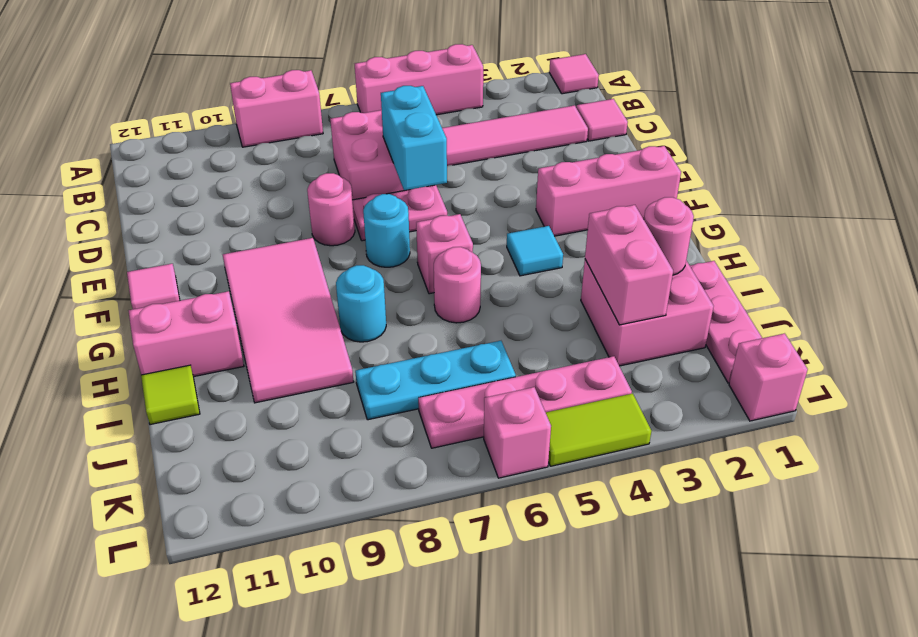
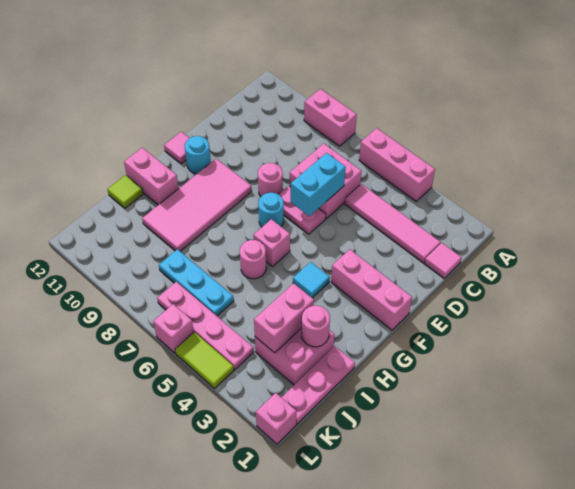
pink 1x1 tile [549,54,599,94] -> none
cyan 1x1 round brick [336,265,386,342] -> cyan 1x1 round brick moved to [185,136,211,174]

